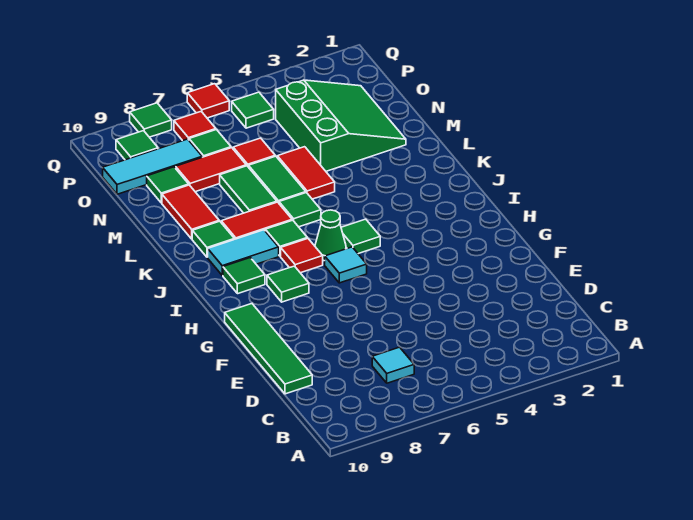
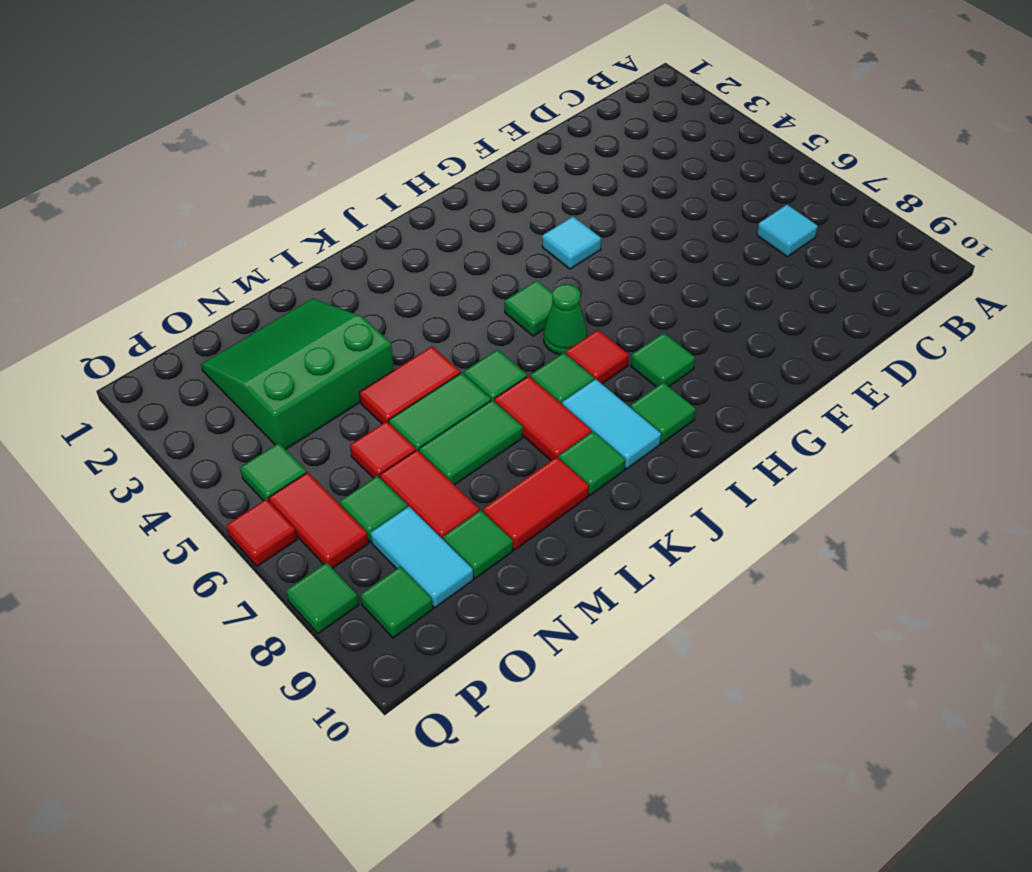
green 1x4 tile [225,304,312,394] -> none
cyan 1x1 tile [325,247,367,283] -> cyan 1x1 tile moved to [542,217,601,269]
cyan 1x3 tile [103,139,202,194] -> cyan 1x2 tile [371,507,473,608]
red 1x1 tile [174,112,216,141] -> red 1x2 tile [269,472,369,569]

